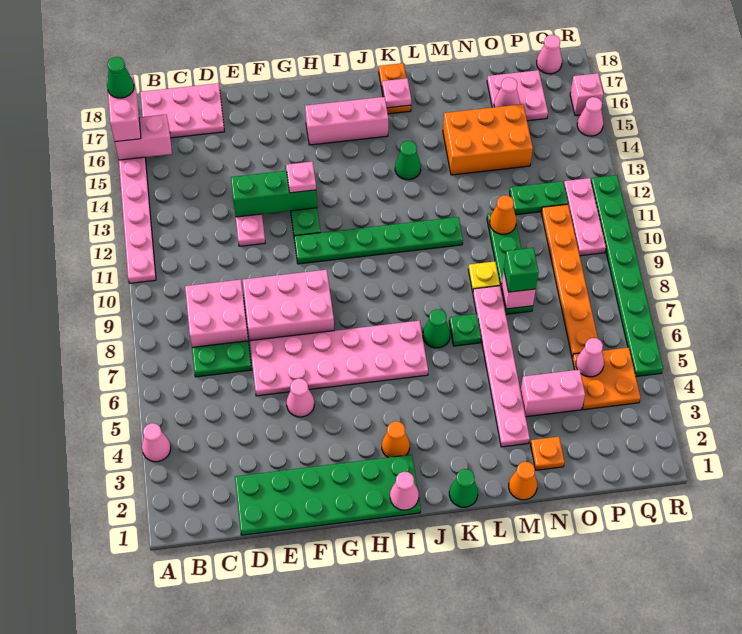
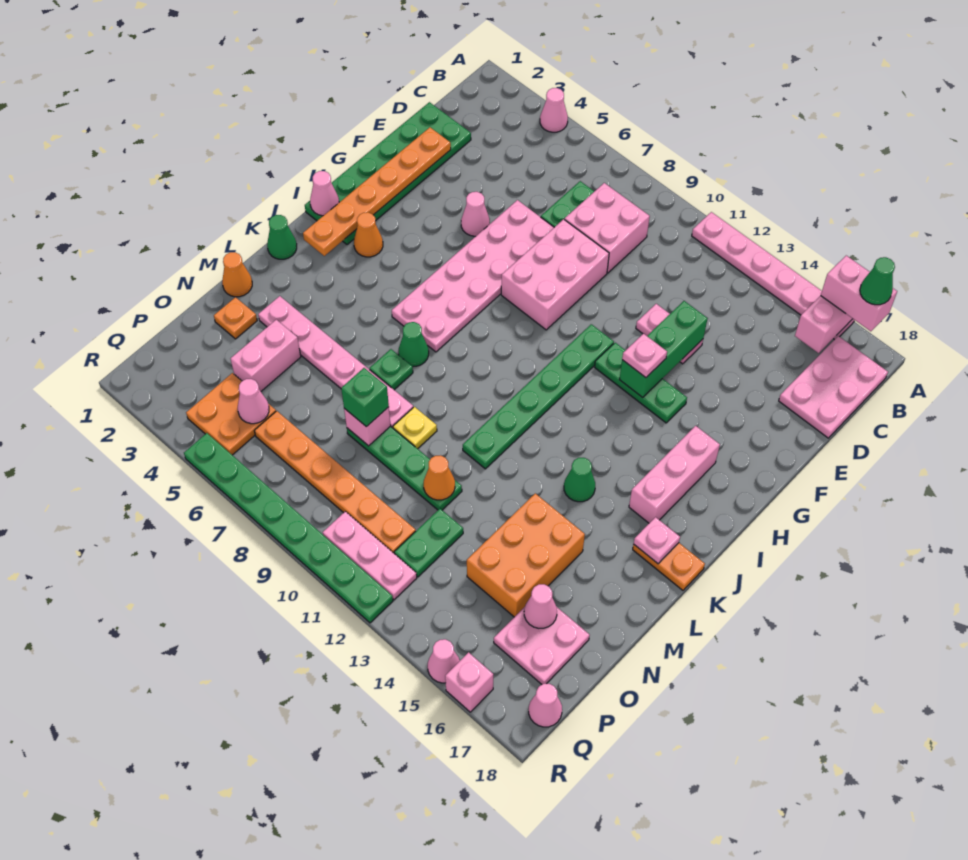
none -> orange 1x6 plate [303,128,451,256]

